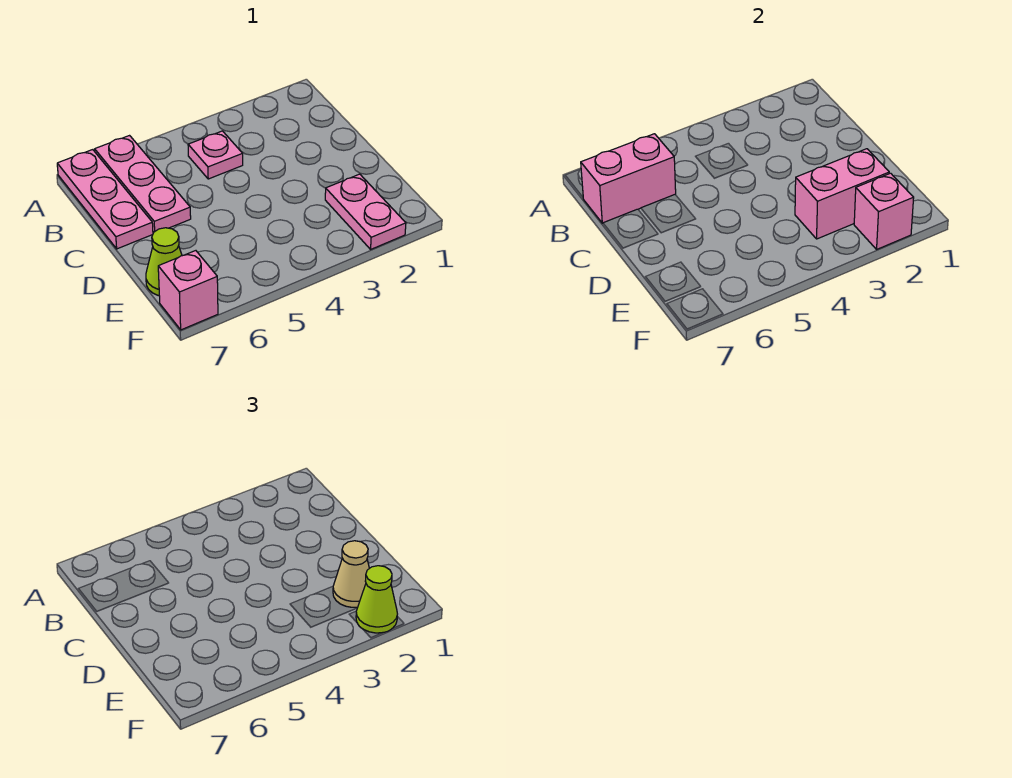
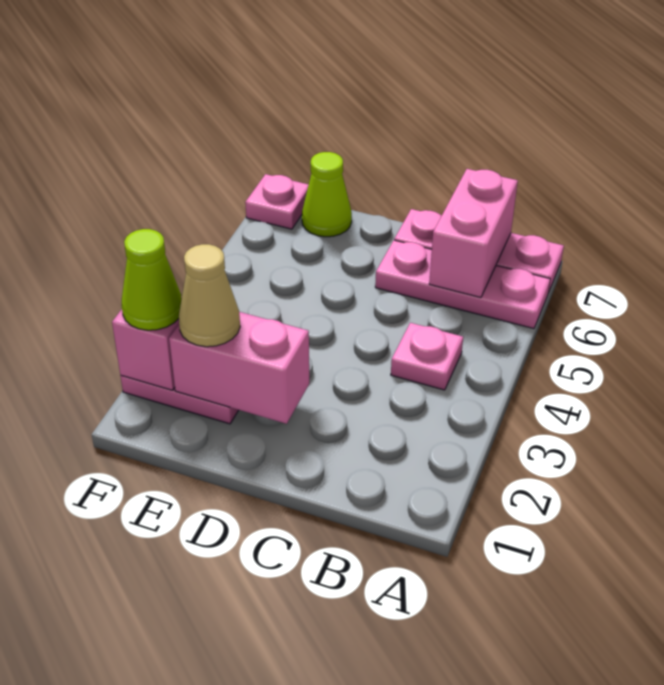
pink 1x2 brick [795,149,889,239] -> pink 1x2 brick turned to [169,312,309,424]
pink 1x1 brick [158,251,218,330] -> pink 1x1 plate [245,174,309,229]

